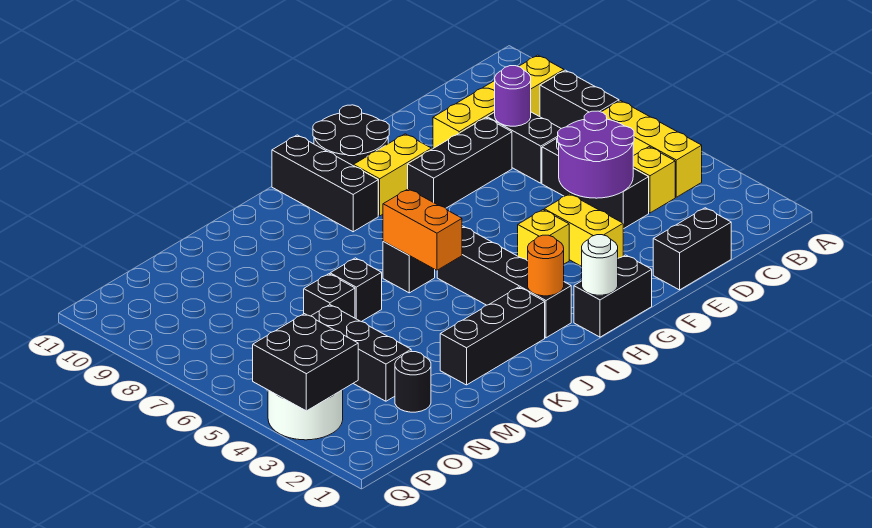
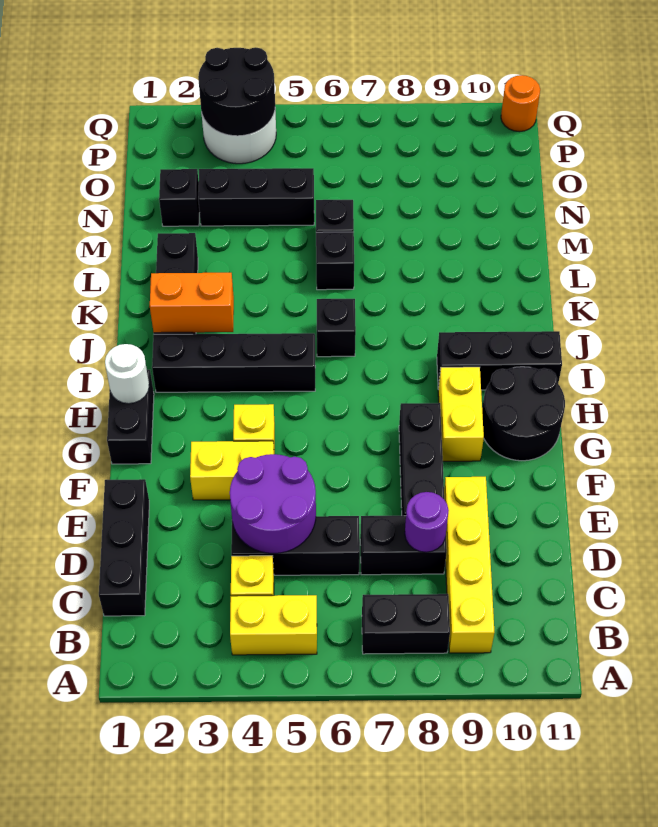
yellow 1x3 brick [602,101,702,197] -> yellow 1x2 brick [230,595,317,655]
black 1x2 brick [653,208,731,290] -> black 1x3 brick [99,479,149,616]
orange 1x1 round brick [528,235,564,296] -> orange 1x1 round brick moved to [501,75,540,132]
orange 1x2 brick [383,189,462,270] -> orange 1x2 brick moved to [150,273,234,333]
black 1x1 round brick [395,352,431,412] -> black 1x1 brick [159,169,200,226]
black 2x2 brick [253,314,358,411] -> black 2x2 round brick [198,47,275,136]

